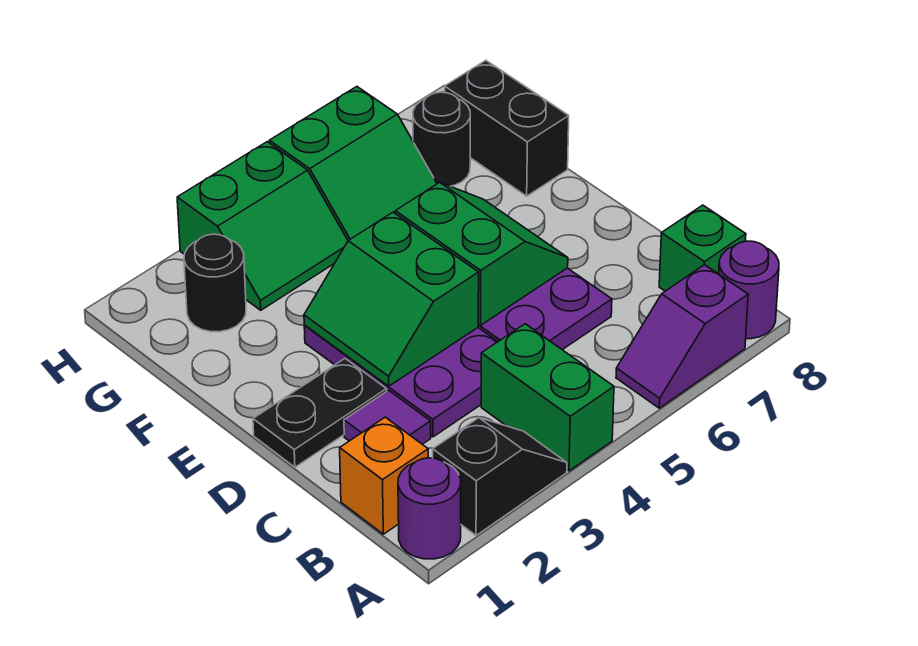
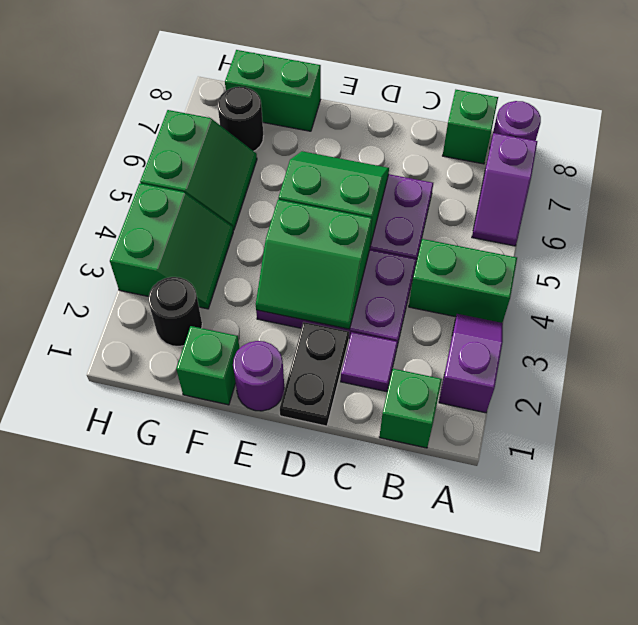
purple 1x1 round brick [398,458,461,559] -> purple 1x1 round brick moved to [233,341,284,411]
black 1x2 slope [433,418,567,535] -> purple 1x2 slope [439,314,503,413]
orange 1x1 brick [340,417,428,534] -> green 1x1 brick [379,369,442,448]
none -> green 1x1 brick [176,326,240,405]
black 1x2 brick [445,61,569,196] -> green 1x2 brick [225,50,321,131]

